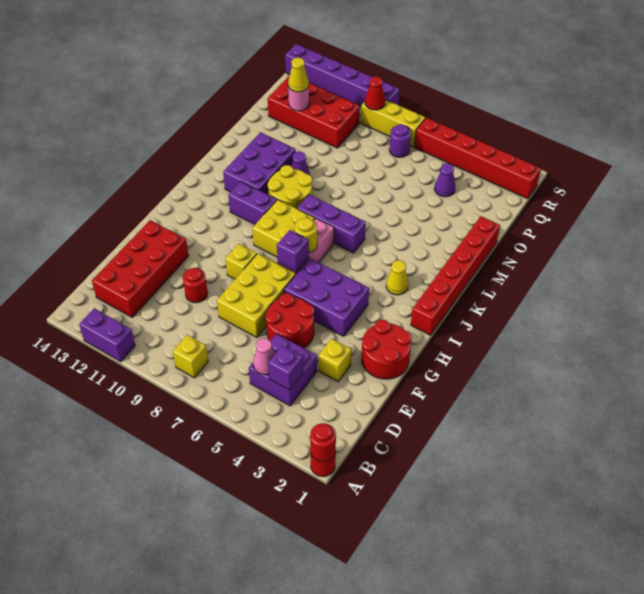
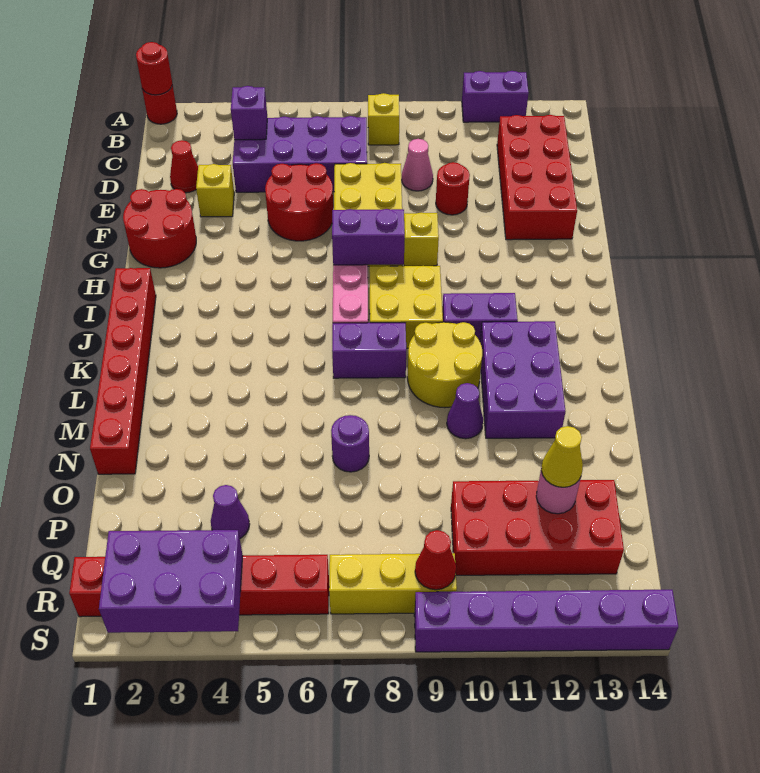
purple 2x2 brick [249,334,317,406] -> purple 2x4 brick [233,116,367,192]
pink 1x1 cone [253,338,275,375] -> pink 1x1 cone moved to [402,139,433,191]
none -> red 1x1 cone [170,140,198,193]
purple 2x3 brick [284,258,369,336] -> purple 2x3 brick moved to [99,530,243,633]
purple 1x1 brick [277,230,309,272] -> purple 1x2 brick [332,209,405,265]
yellow 1x1 round brick [295,218,317,253] -> none
yellow 1x1 cone [386,260,408,295] -> none
purple 1x3 brick [297,195,366,253] -> purple 1x2 brick [332,323,406,378]
purple 1x1 round brick [389,124,411,157] -> purple 1x1 round brick moved to [331,415,369,472]

